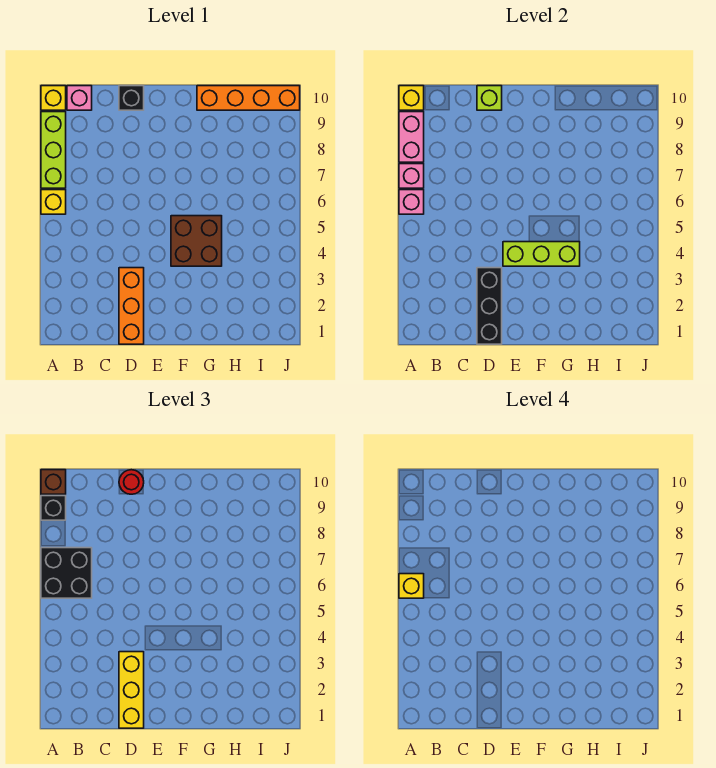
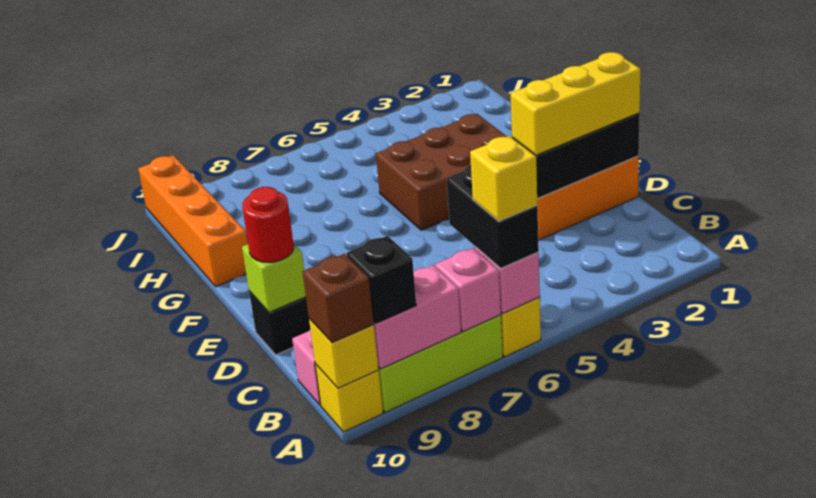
black 2x2 brick [41,548,92,598] -> black 1x2 brick [447,166,539,268]
lime 1x3 brick [503,242,580,266] -> none
brown 2x2 brick [171,216,222,266] -> brown 2x3 brick [376,114,507,230]

